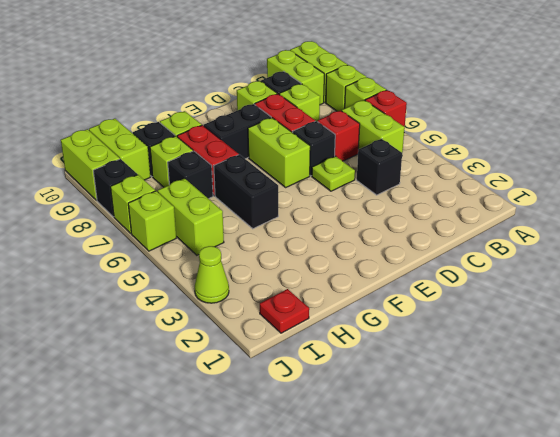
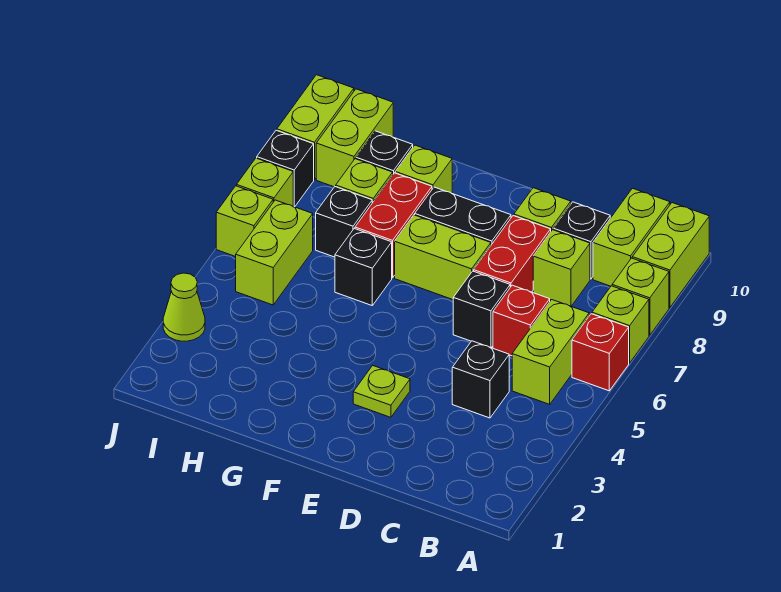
lime 1x1 plate [312,156,355,191] -> lime 1x1 plate moved to [353,366,410,417]
lime 1x2 brick [248,118,310,187] -> lime 1x2 brick turned to [395,215,491,300]
black 1x2 brick [214,155,278,229] -> black 1x1 brick [335,229,392,305]
red 1x1 plate [260,289,309,333] -> none

